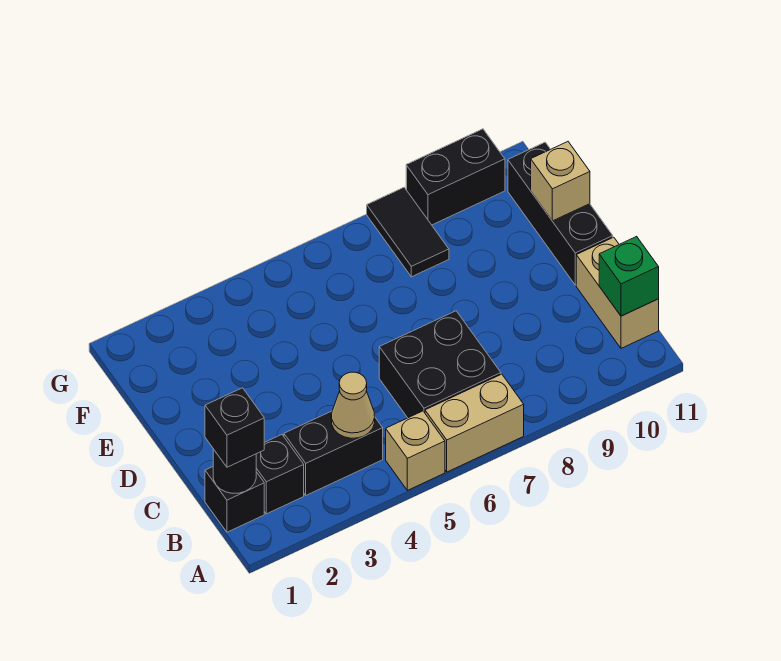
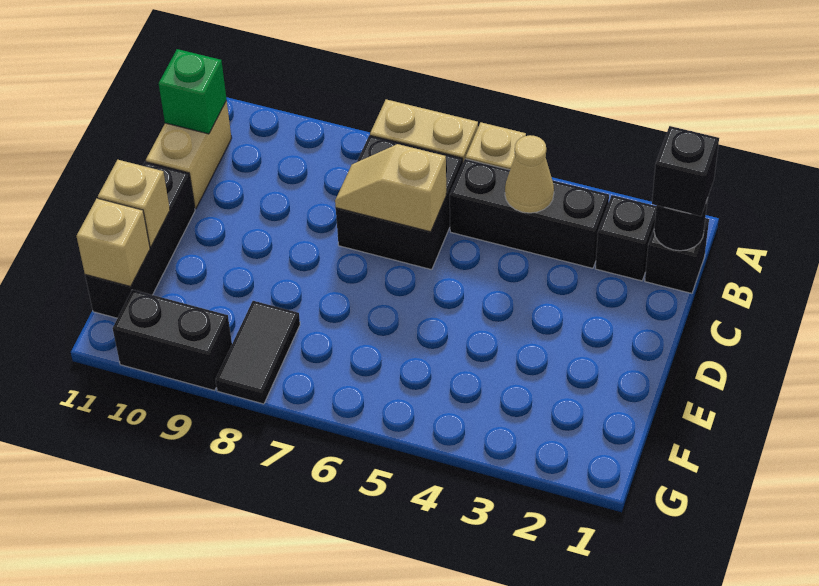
black 1x2 brick [284,411,383,495] -> black 1x3 brick [450,159,609,268]
none -> tan 1x2 slope [335,144,446,232]
none -> tan 1x1 brick [77,198,150,286]

